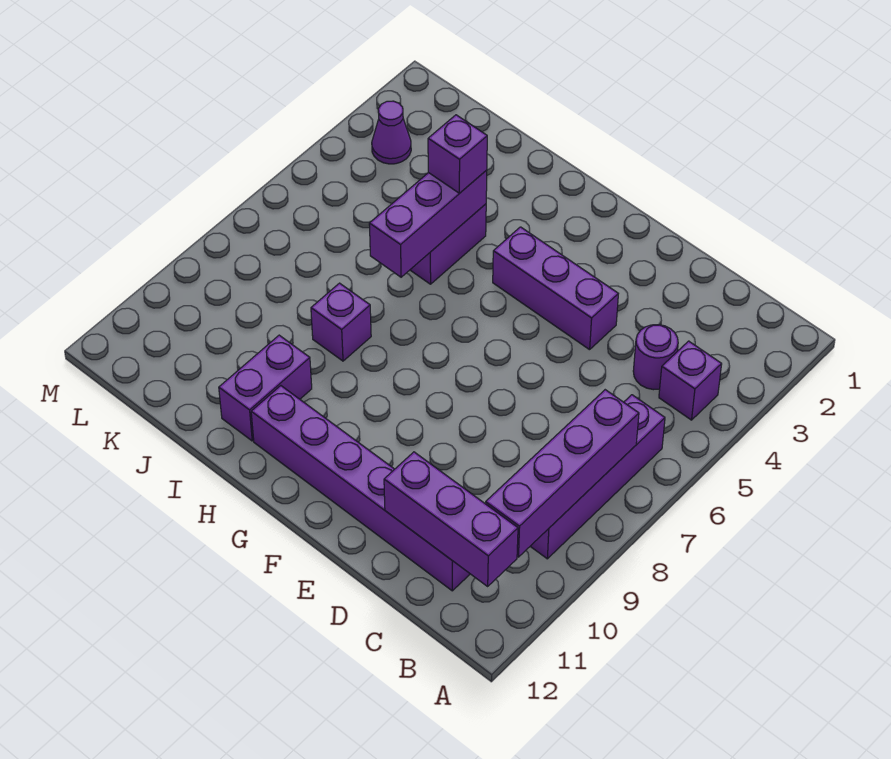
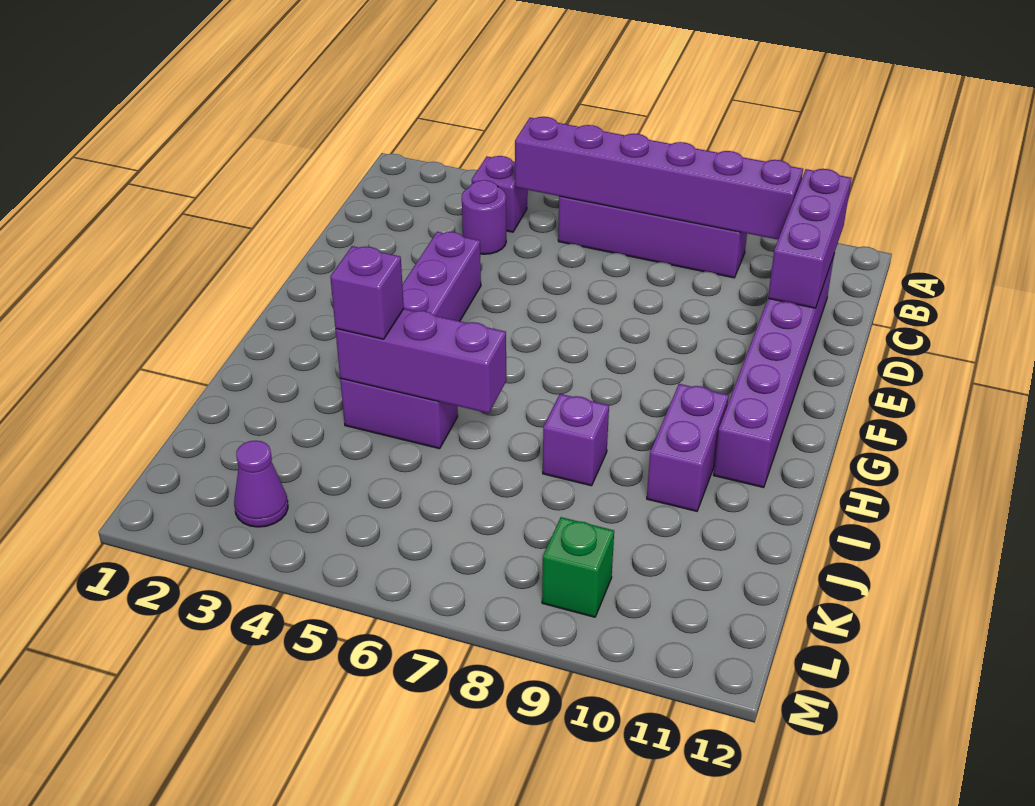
purple 1x4 brick [486,390,639,557] -> purple 1x6 brick [515,117,803,240]
purple 1x2 brick [219,335,312,441] -> purple 1x2 brick turned to [647,384,729,511]
none -> green 1x1 brick [542,517,614,617]

